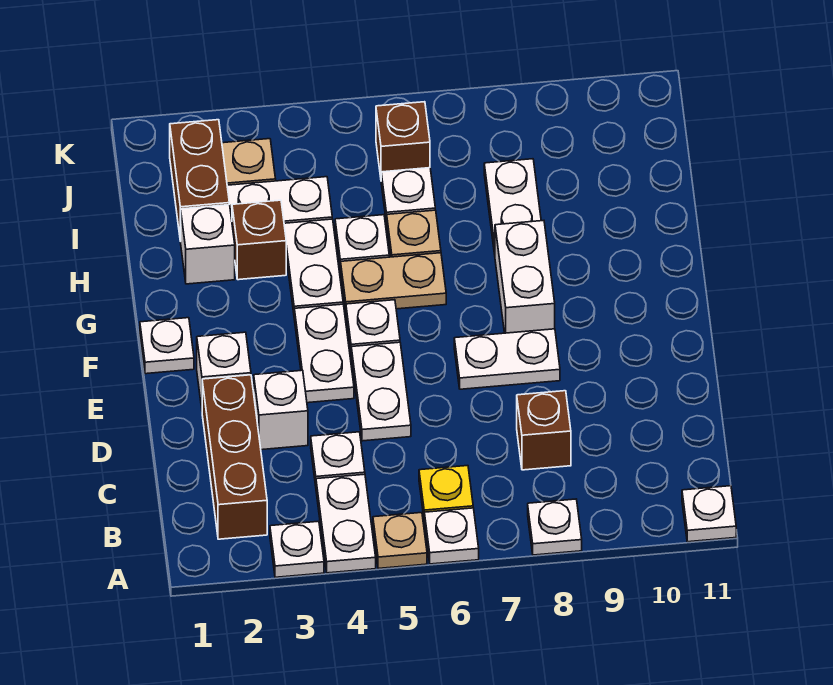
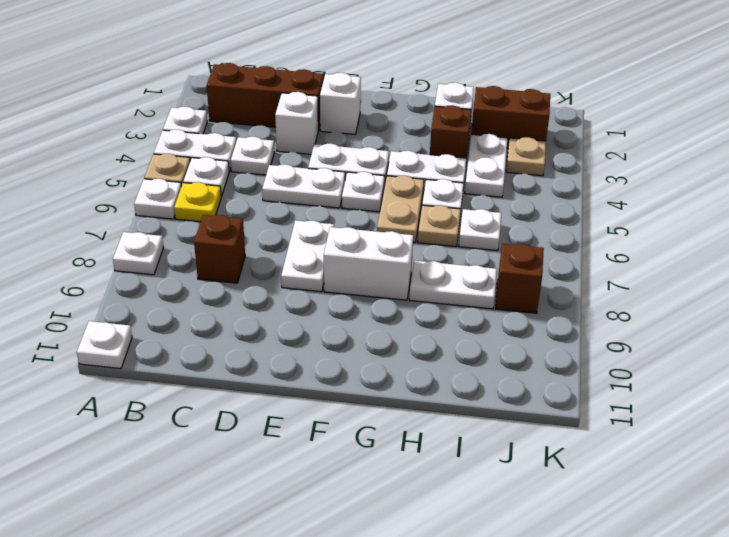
white 1x1 plate [140,318,194,374] -> white 1x1 plate moved to [183,157,229,197]
brown 1x1 brick [376,102,430,177] -> brown 1x1 brick moved to [496,244,544,313]

